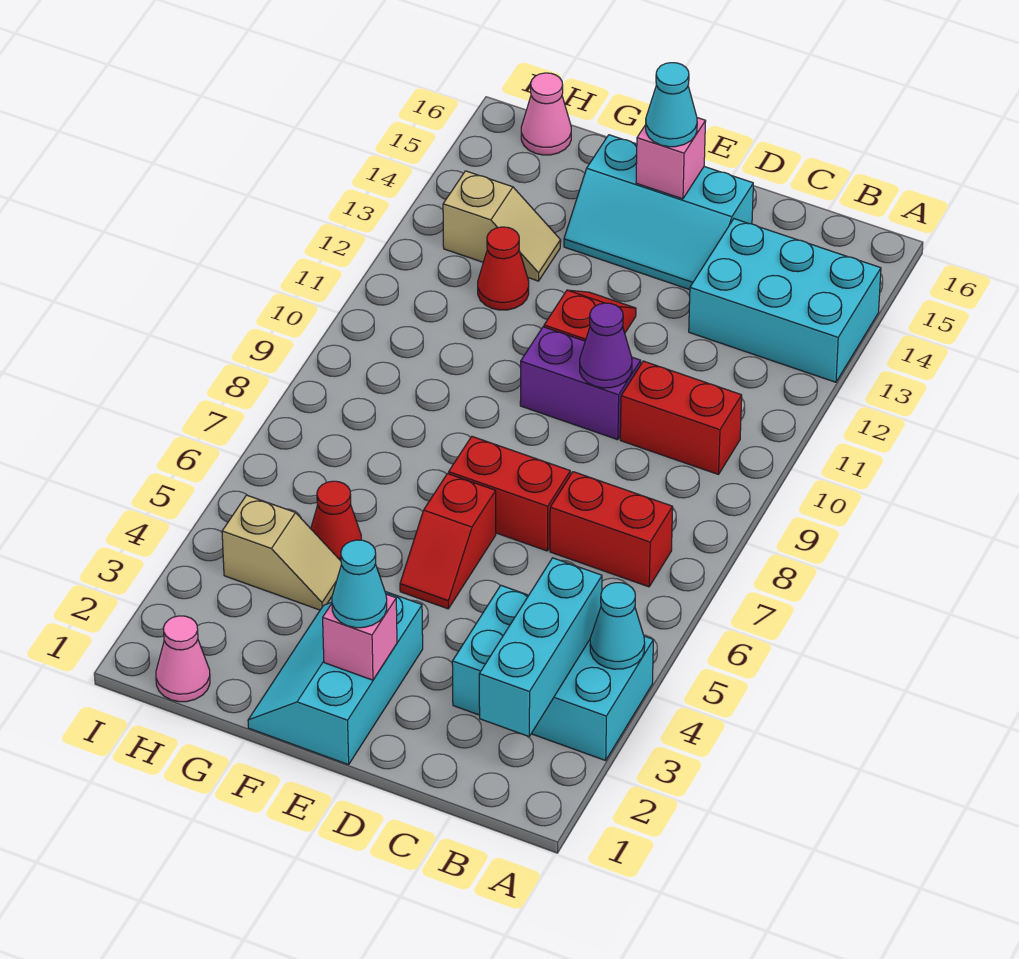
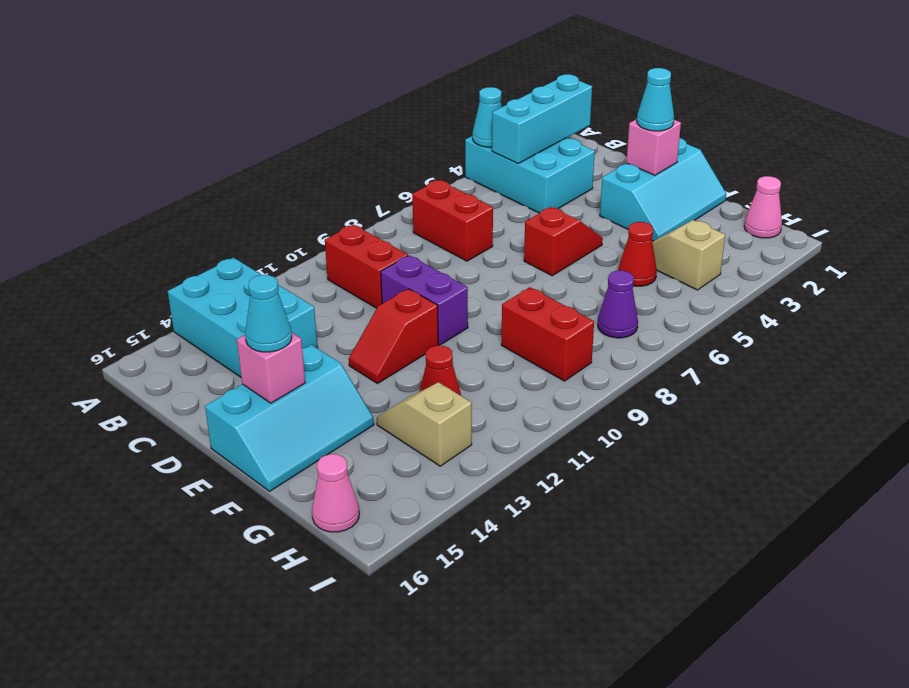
red 1x2 brick [449,437,570,551] -> red 1x2 brick moved to [501,287,594,381]
purple 1x1 cone [580,303,632,388] -> purple 1x1 cone moved to [598,271,638,338]
cyan 2x3 slope [564,135,753,290] -> cyan 2x3 slope turned to [205,345,374,491]

